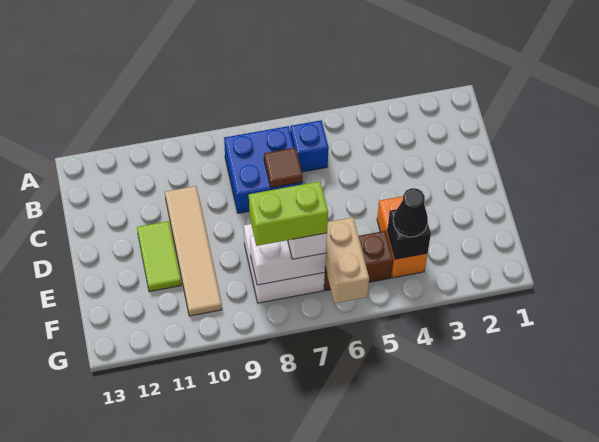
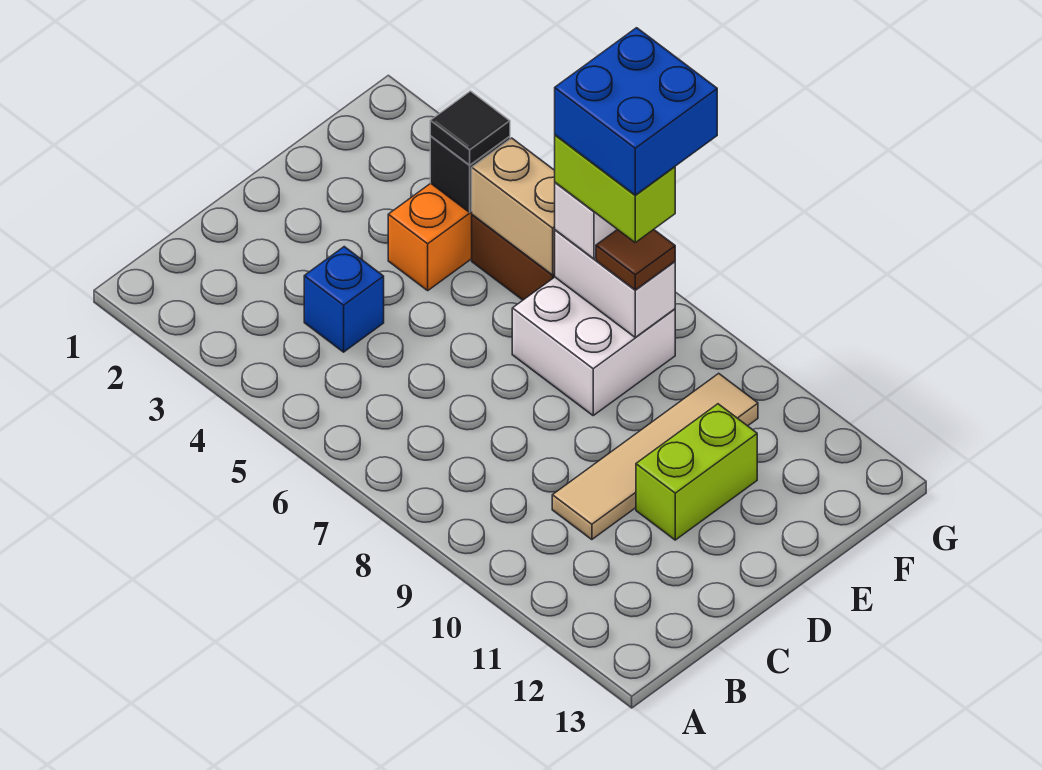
blue 1x1 brick [290,120,329,172] -> blue 1x1 brick moved to [304,247,384,352]
blue 2x2 brick [224,126,303,213] -> blue 2x2 brick moved to [555,28,717,195]
brown 1x1 tile [264,148,303,188] -> brown 1x1 tile moved to [596,229,675,290]
lime 1x2 tile [137,221,181,292] -> lime 1x2 brick [636,404,757,540]
black 1x1 cone [393,188,428,237] -> black 1x1 tile [430,91,510,165]
tan 1x2 brick [325,217,369,303] -> tan 1x2 brick turned to [472,138,555,275]

